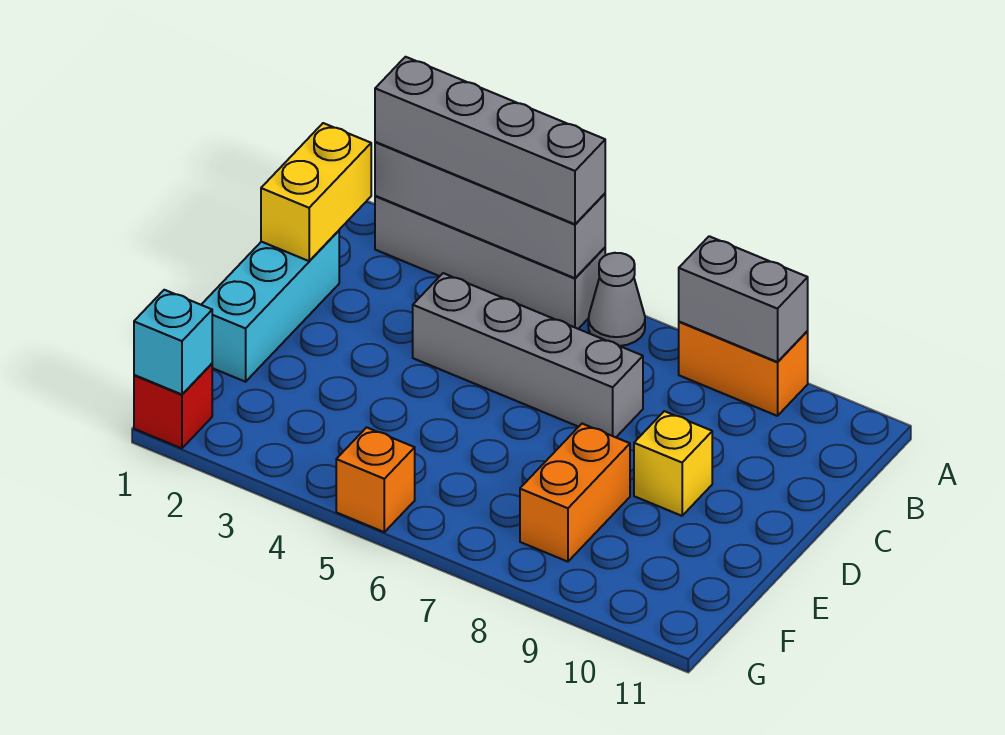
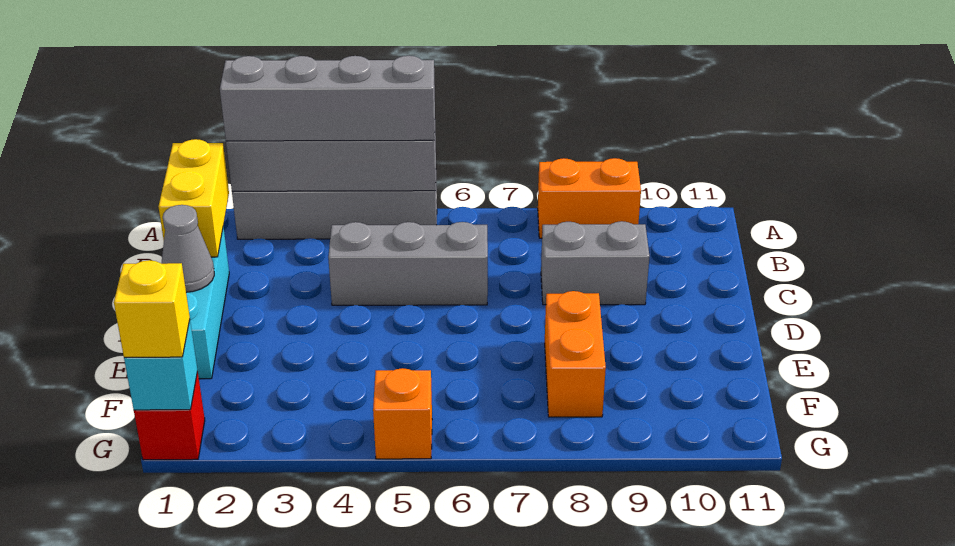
grey 1x1 cone [588,253,645,346] -> grey 1x1 cone moved to [161,205,214,292]
grey 1x2 brick [679,236,808,362] -> grey 1x2 brick moved to [541,221,649,305]
grey 1x4 brick [413,273,643,437] -> grey 1x3 brick [328,222,488,305]
yellow 1x1 brick [634,411,712,516] -> yellow 1x1 brick moved to [114,260,190,357]

